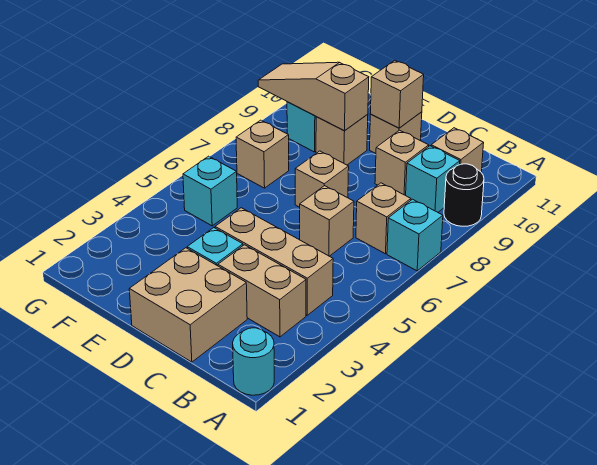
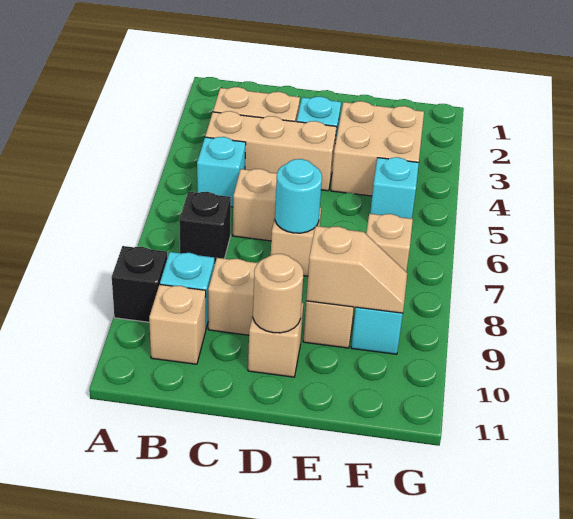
cyan 1x1 round brick [233,328,274,395] -> cyan 1x1 round brick moved to [275,159,322,233]
cyan 1x1 brick [387,199,443,271] -> cyan 1x1 brick moved to [197,137,246,207]
black 1x1 round brick [444,164,484,226] -> black 1x1 brick [112,246,167,322]
tan 1x1 brick [356,183,411,254] -> black 1x1 brick [179,192,231,265]
tan 2x2 brick [129,248,247,362] -> tan 2x2 brick moved to [331,101,424,196]
tan 1x1 brick [370,60,424,128] -> tan 1x1 round brick [253,254,303,333]
tan 1x3 slope [258,62,369,131] -> tan 1x2 slope [306,226,407,313]

